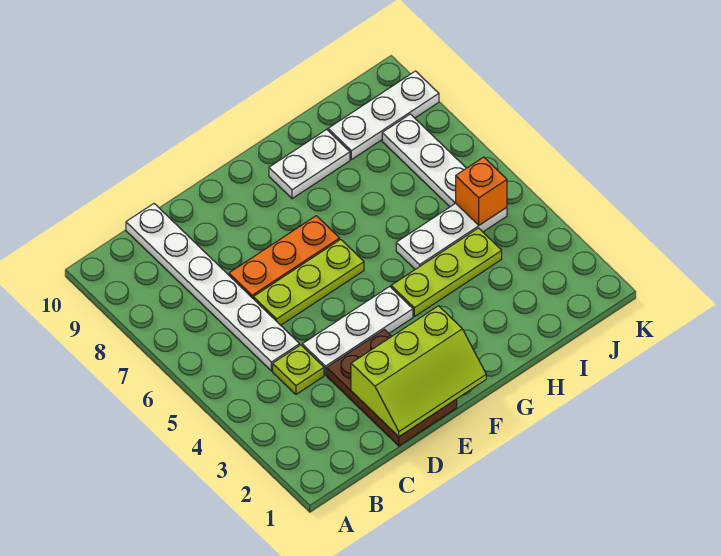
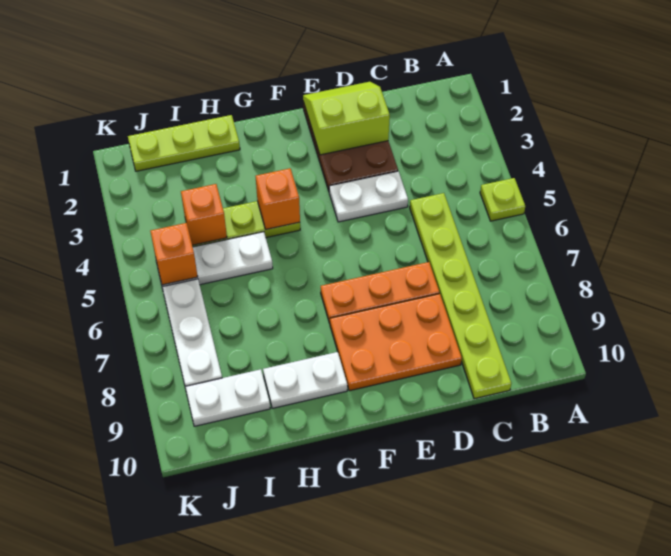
lime 1x1 plate [273,345,324,394] -> lime 1x1 plate moved to [480,178,525,221]
white 1x6 plate [126,204,300,371] -> lime 1x6 plate [410,193,511,399]
lime 2x3 slope [351,306,486,437] -> lime 2x2 slope [303,82,390,155]
white 1x3 plate [302,287,413,375] -> white 1x2 plate [329,171,408,222]
lime 1x3 plate [253,239,364,325] -> lime 1x3 plate moved to [128,115,240,171]
none -> orange 2x3 plate [330,294,462,391]
none -> orange 1x1 brick [256,168,300,229]
none -> orange 1x1 brick [181,184,227,245]
white 1x3 plate [328,71,439,160] -> white 1x2 plate [185,369,270,426]

